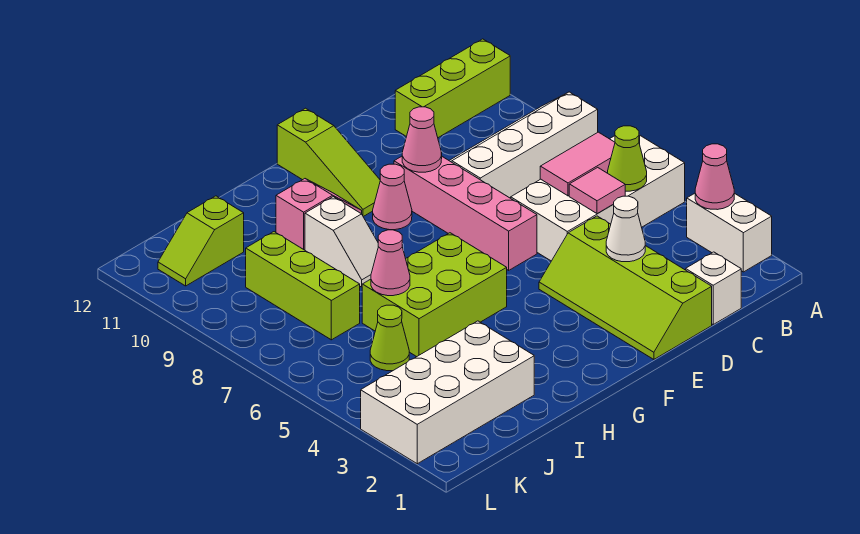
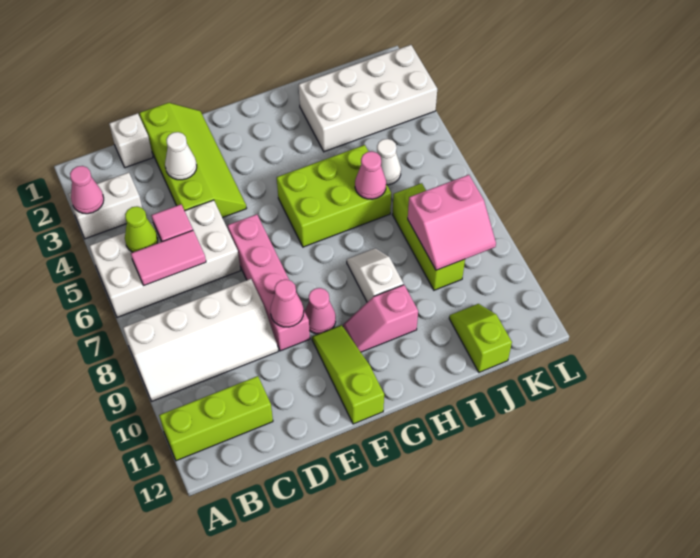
white 1x2 brick [687,193,772,272] -> white 1x2 brick turned to [68,172,142,239]
lime 1x1 cone [370,305,409,371] -> white 1x1 cone [377,139,401,185]
none -> pink 2x2 slope [408,175,496,270]
lime 1x2 slope [158,196,244,286] -> lime 1x2 slope turned to [449,304,512,372]

